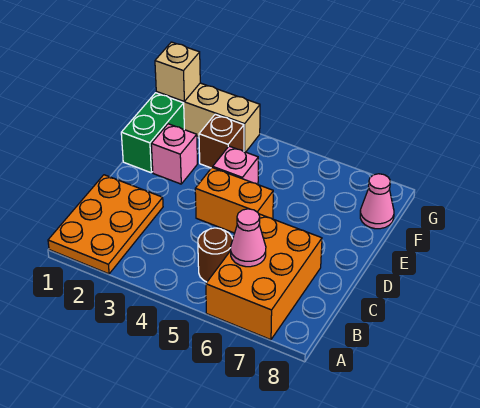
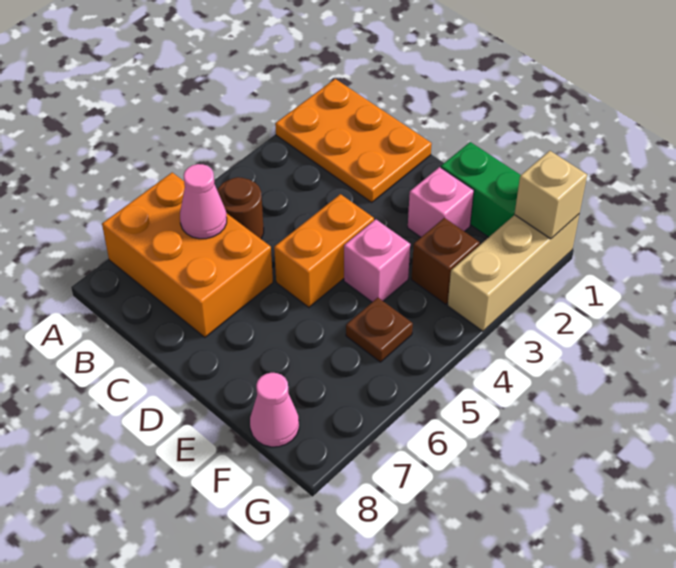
none -> brown 1x1 plate [346,298,413,362]

